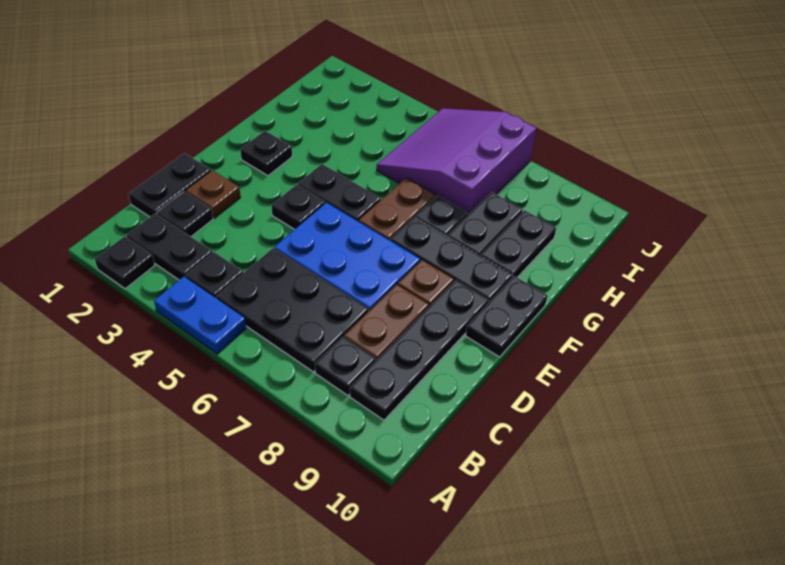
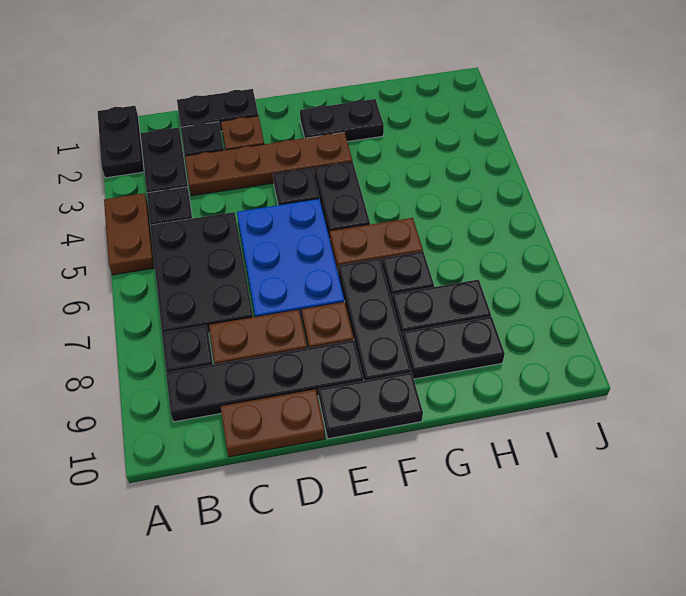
black 1x1 plate [95,236,155,289] -> black 1x2 plate [98,106,144,178]
blue 1x2 plate [154,277,246,354] -> brown 1x2 plate [104,193,154,275]
none -> brown 1x4 plate [185,132,352,196]
none -> brown 1x2 plate [221,389,325,457]
black 1x1 plate [240,131,292,176] -> black 1x2 plate [300,99,384,142]
purple 3x3 slope [377,108,537,215] -> none

